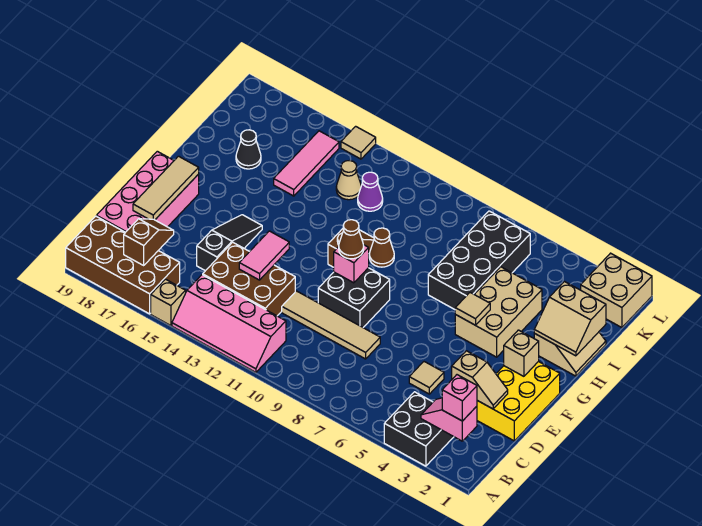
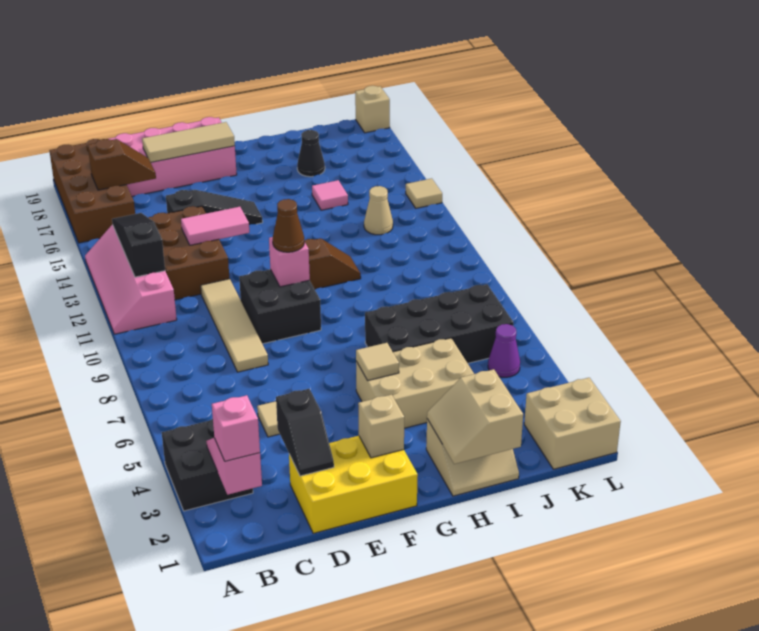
tan 1x1 brick [151,279,186,326] -> tan 1x1 brick moved to [355,86,390,133]
none -> black 1x3 slope [112,213,165,277]
tan 1x2 slope [452,351,508,409] -> black 1x2 slope [276,389,334,476]
brown 1x1 cone [369,228,394,267] -> none
pink 1x3 tile [274,131,339,196] -> pink 1x1 tile [312,180,348,210]
purple 1x1 cone [358,172,383,211] -> purple 1x1 cone moved to [488,324,520,377]

